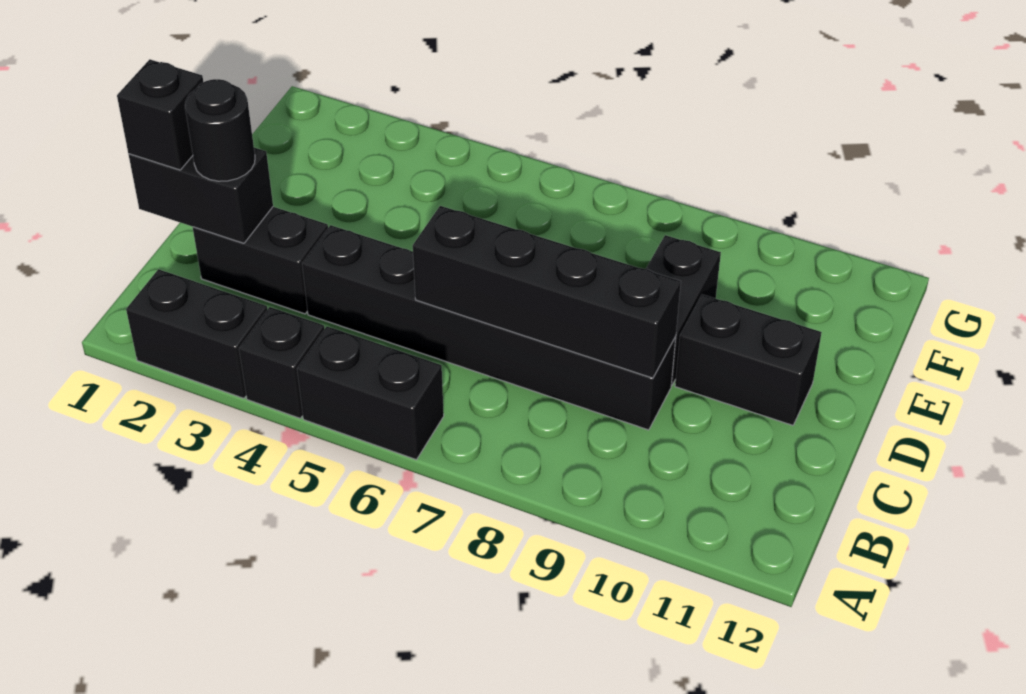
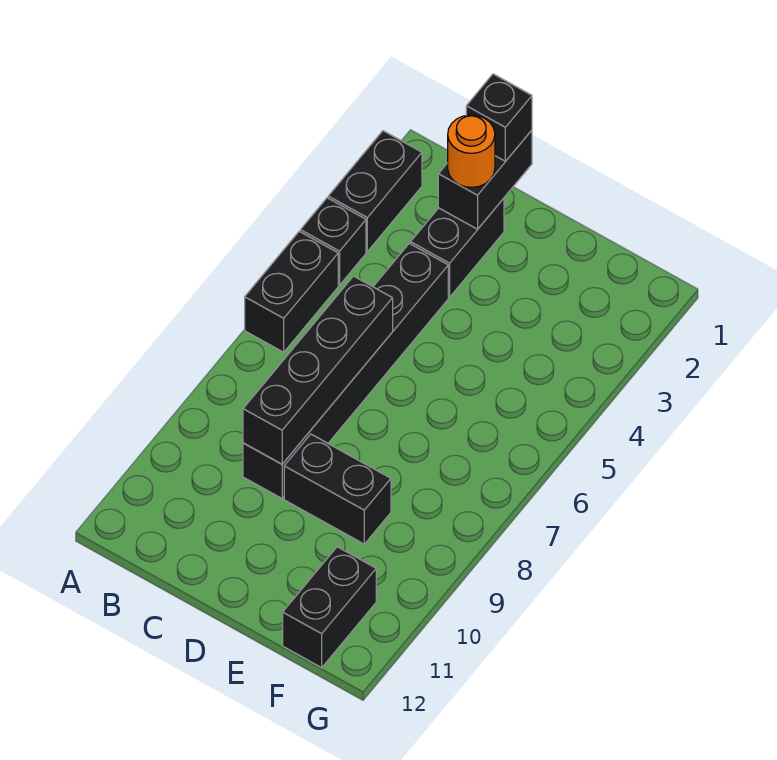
black 1x1 round brick [185,79,255,181] -> orange 1x1 round brick [448,115,495,187]
black 1x2 brick [675,295,822,425] -> black 1x2 brick moved to [283,547,376,668]

